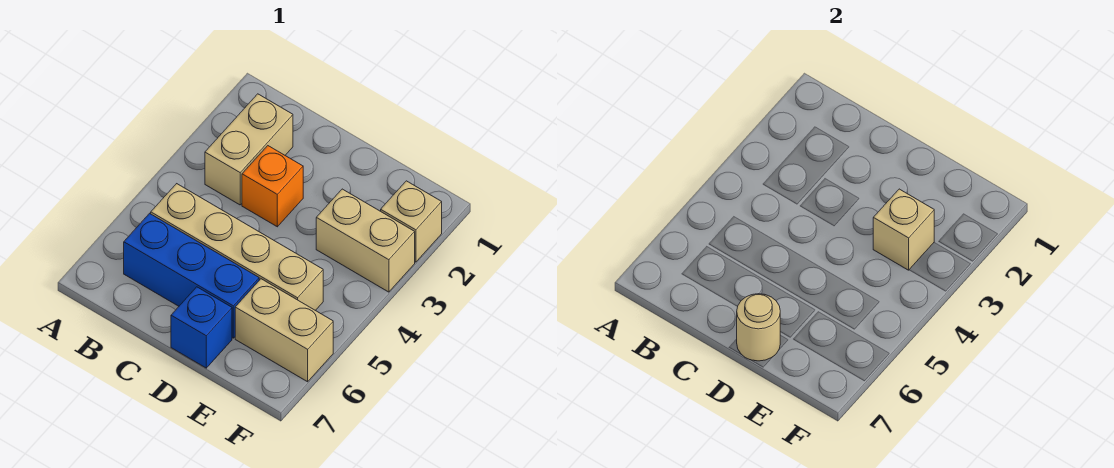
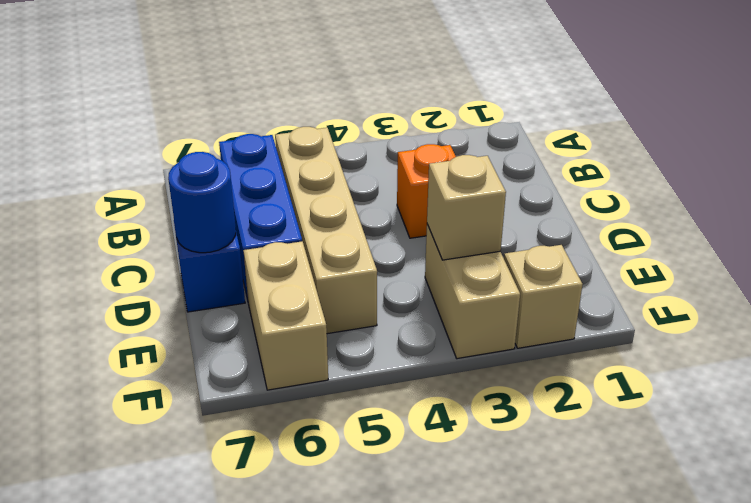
tan 1x2 brick [205,94,293,205] -> none
tan 1x1 round brick [737,294,780,361] -> blue 1x1 round brick [168,152,236,253]

